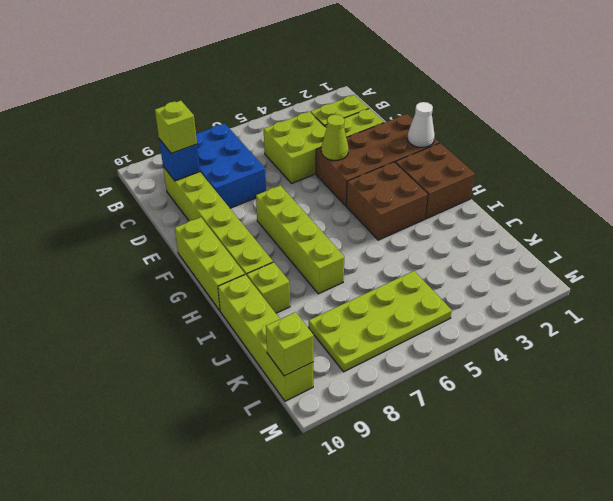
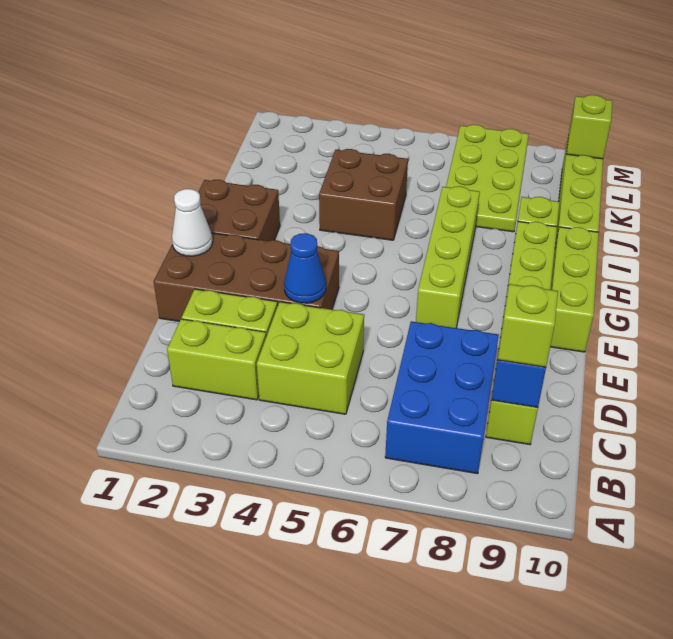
lime 1x1 cone [321,114,349,160] -> blue 1x1 cone [284,233,326,303]
brown 2x2 brick [346,162,428,240] -> brown 2x2 brick moved to [319,149,408,240]
lime 2x4 plate [309,271,452,372] -> lime 2x4 plate turned to [446,125,529,232]

